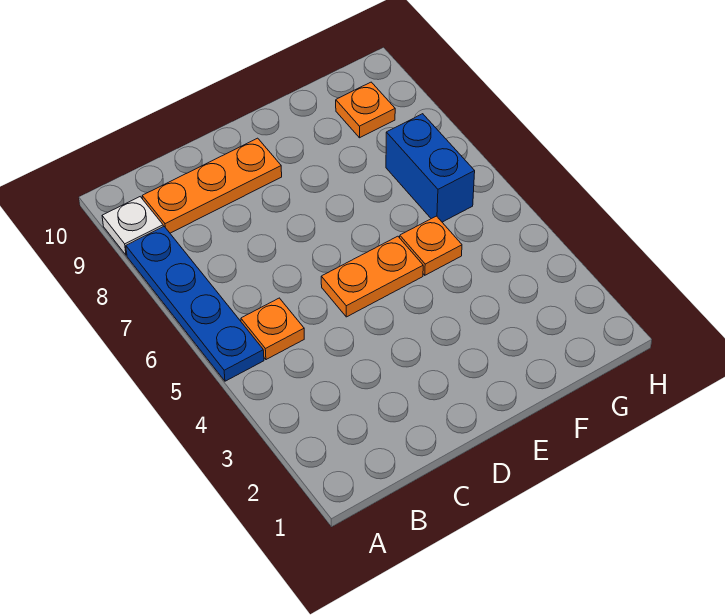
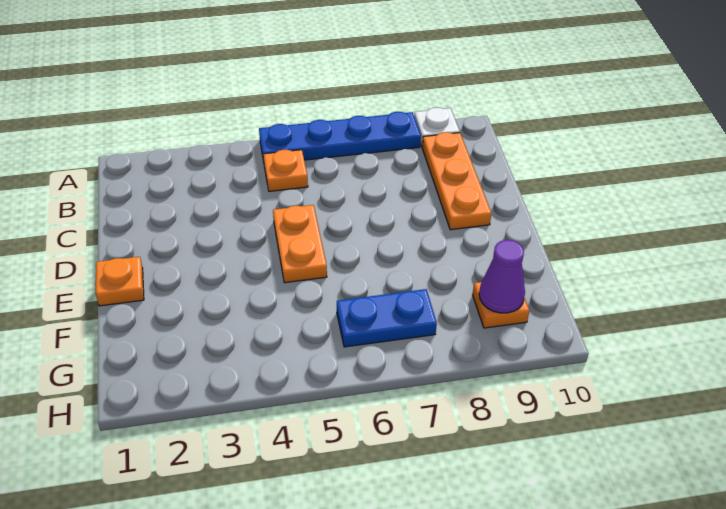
orange 1x1 plate [400,216,462,275] -> orange 1x1 plate moved to [96,257,144,306]
blue 1x2 brick [386,114,475,222] -> blue 1x2 plate [337,289,437,347]
none -> purple 1x1 cone [479,240,525,313]

